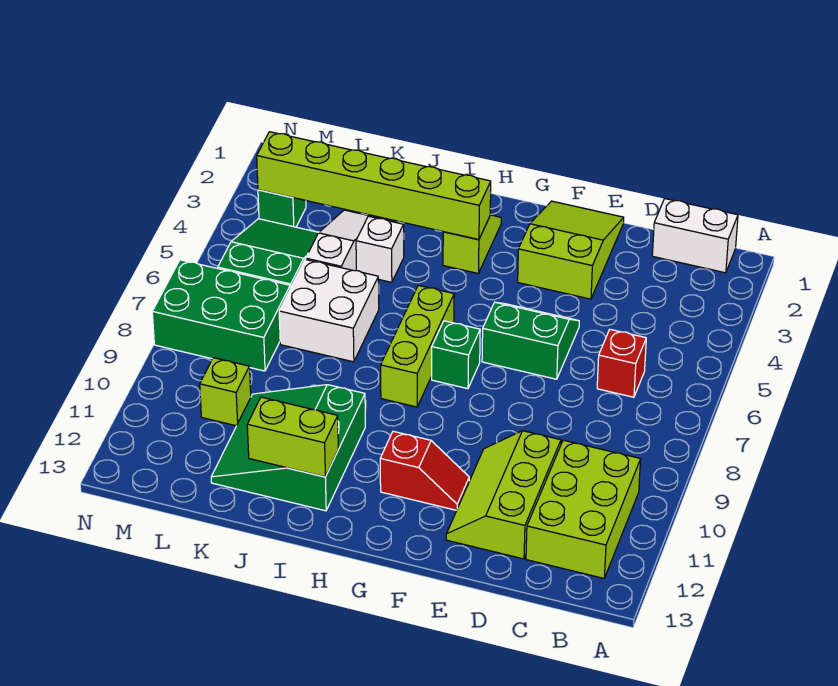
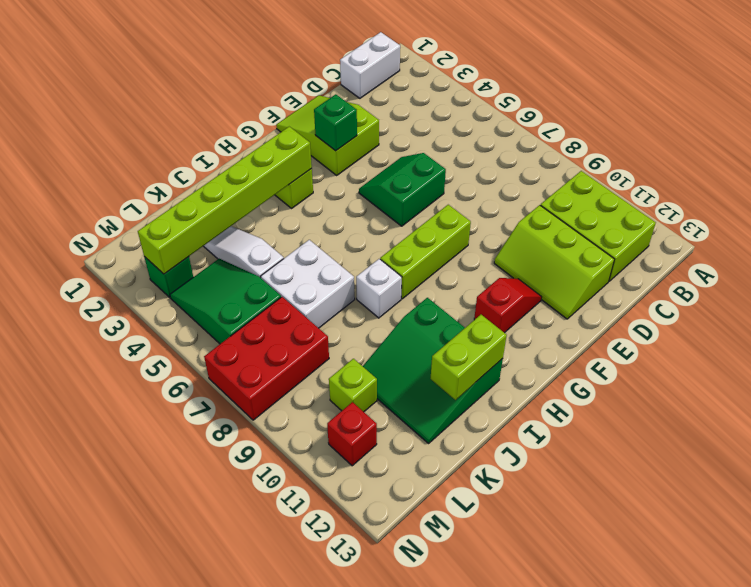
red 1x1 brick [597,329,646,397] -> red 1x1 brick moved to [327,402,377,466]
green 1x1 brick [432,321,480,389] -> green 1x1 brick moved to [314,94,357,151]
lime 1x3 brick [381,285,454,407] -> lime 1x3 brick turned to [380,205,471,299]
white 1x1 brick [356,216,404,282] -> white 1x1 brick moved to [356,259,402,318]
green 2x3 brick [152,260,290,371] -> red 2x3 brick [204,297,329,420]

